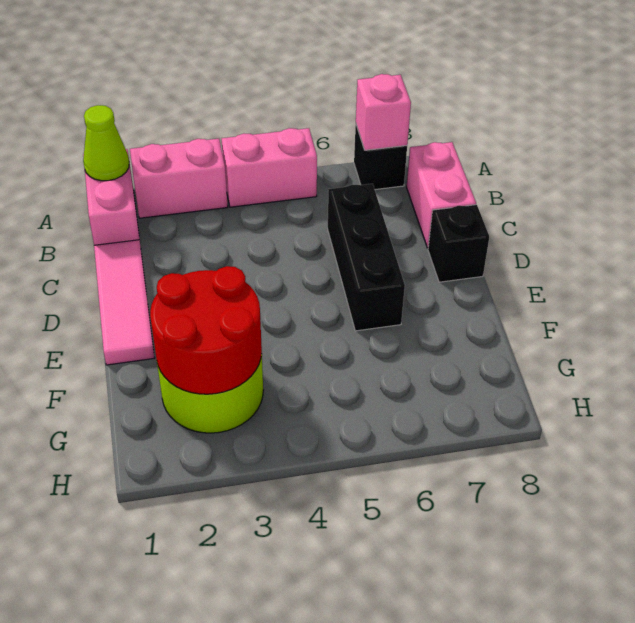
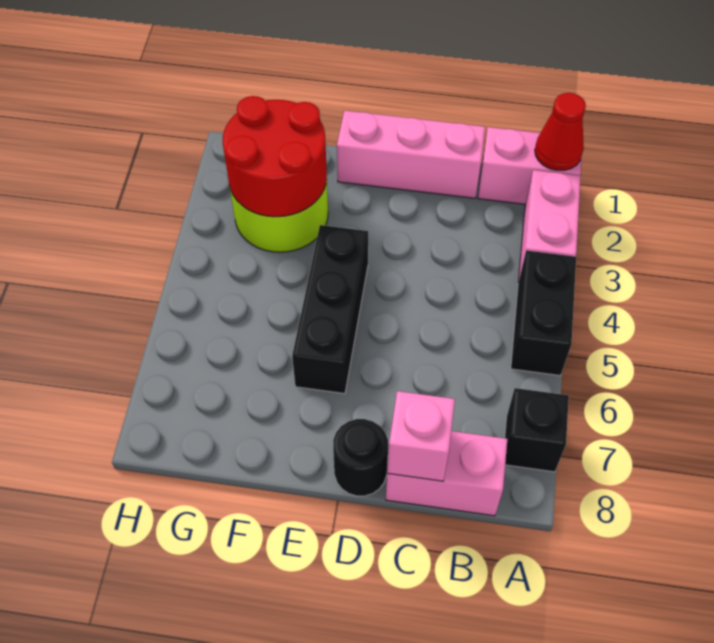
lime 1x1 cone [83,105,129,181] -> red 1x1 cone [535,93,586,170]
pink 1x2 brick [221,128,317,207] -> black 1x2 brick [511,251,576,376]
pink 1x1 brick [356,74,411,150] -> pink 1x1 brick moved to [387,391,455,481]
pink 1x3 tile [94,240,154,365] -> pink 1x3 brick [337,111,485,198]
black 1x3 brick [328,184,405,331] -> black 1x3 brick turned to [292,225,368,394]
black 1x1 brick [428,205,489,282] -> black 1x1 round brick [333,419,388,496]

